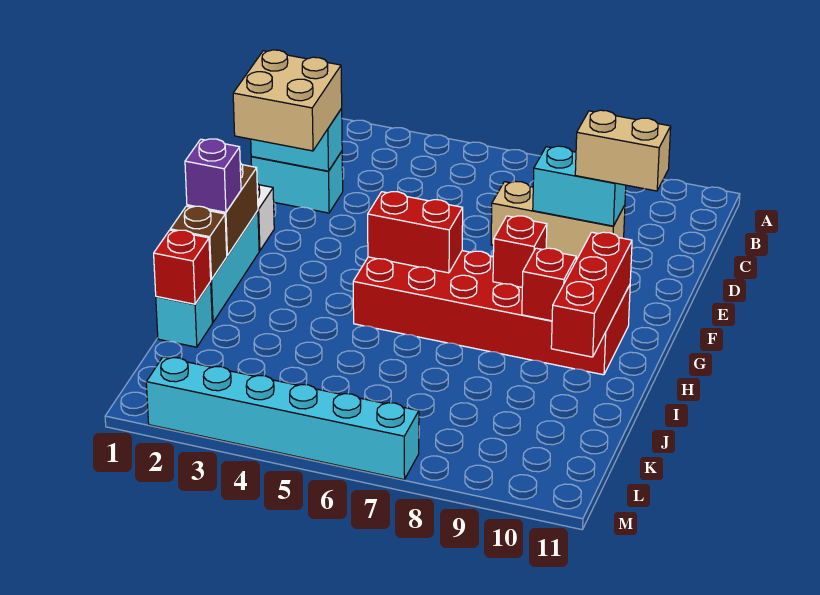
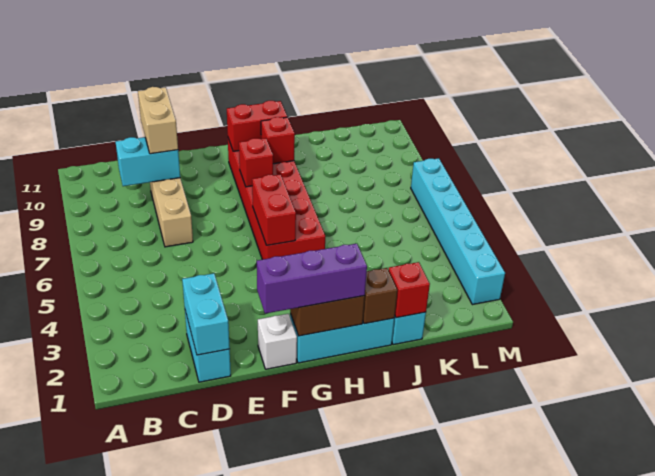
tan 2x2 brick [233,50,342,151] -> none
cyan 1x2 brick [533,146,626,226] -> cyan 1x2 brick turned to [116,137,180,186]
red 1x3 brick [551,232,632,357] -> red 1x2 brick [227,101,287,151]
purple 1x1 brick [185,139,241,212] -> purple 1x3 brick [257,244,367,314]

